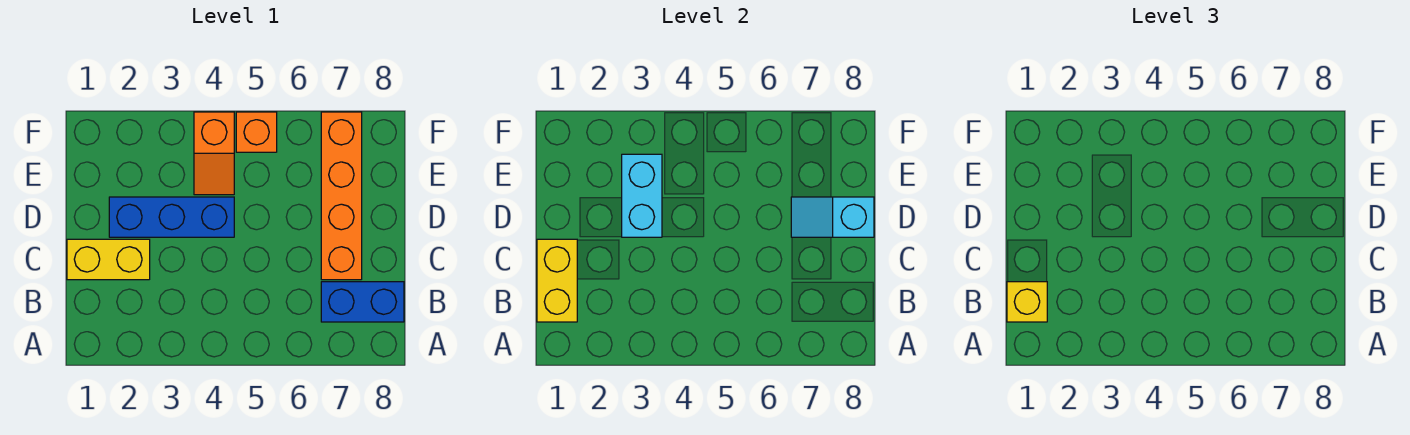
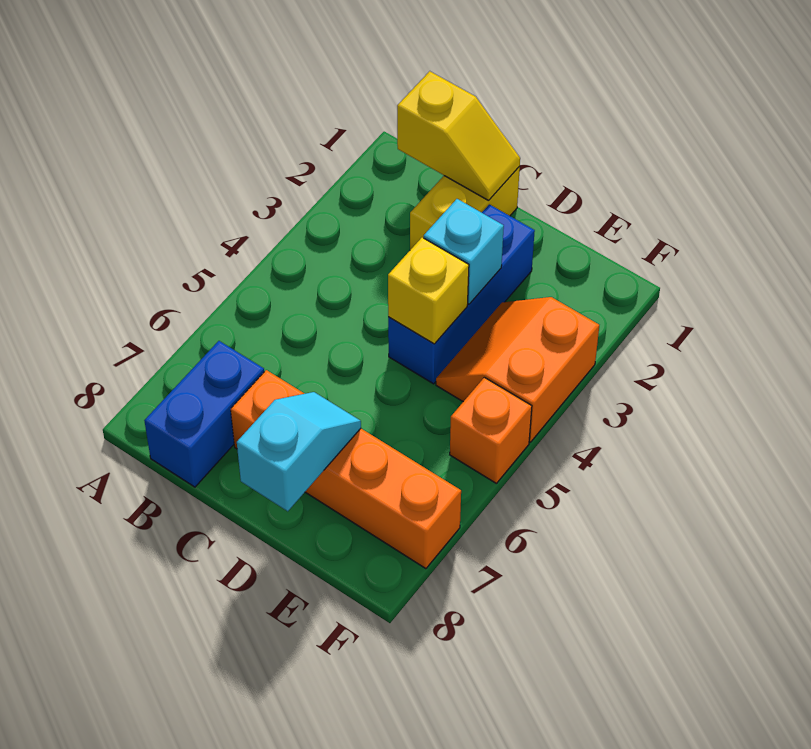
yellow 1x2 brick [537,239,577,322] -> yellow 1x2 slope [397,71,520,201]
yellow 1x1 brick [1007,282,1047,322] -> yellow 1x1 brick moved to [388,238,469,344]
cyan 1x2 brick [622,154,662,237] -> cyan 1x1 brick [424,199,504,304]
orange 1x2 slope [194,112,234,195] -> orange 2x2 slope [436,297,599,442]

